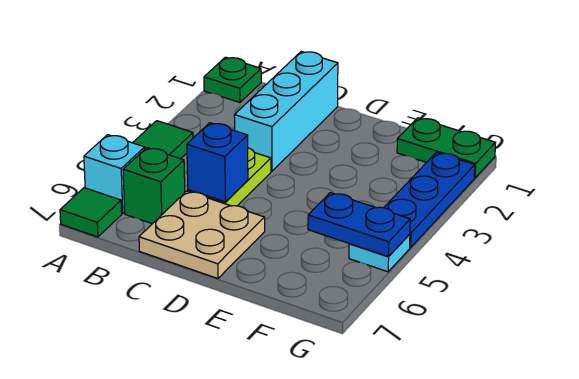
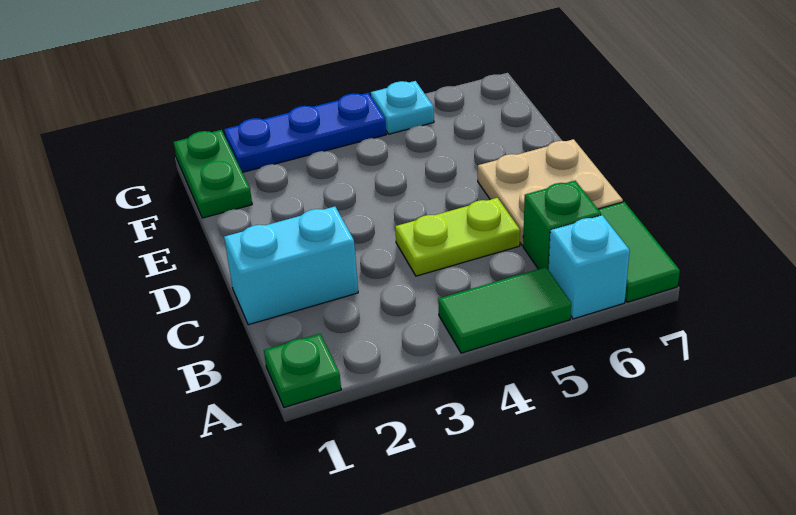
green 1x1 tile [60,188,122,237] -> green 1x2 tile [598,202,680,302]
cyan 1x3 brick [234,51,338,171] -> cyan 1x2 brick [224,207,358,325]
blue 1x1 brick [187,123,248,202] -> none
blue 1x2 plate [308,193,410,257] -> none

